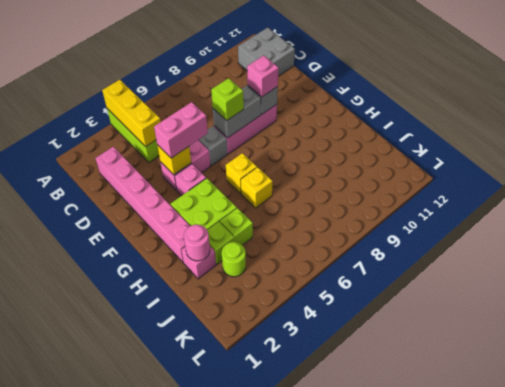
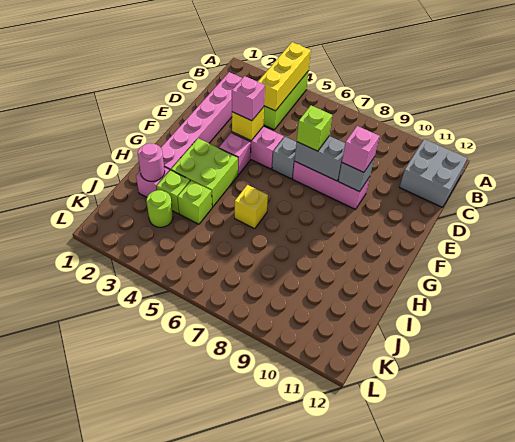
pink 1x2 brick [154,102,208,158] -> pink 1x1 brick [232,76,265,121]
yellow 1x1 brick [226,153,257,194] -> none

